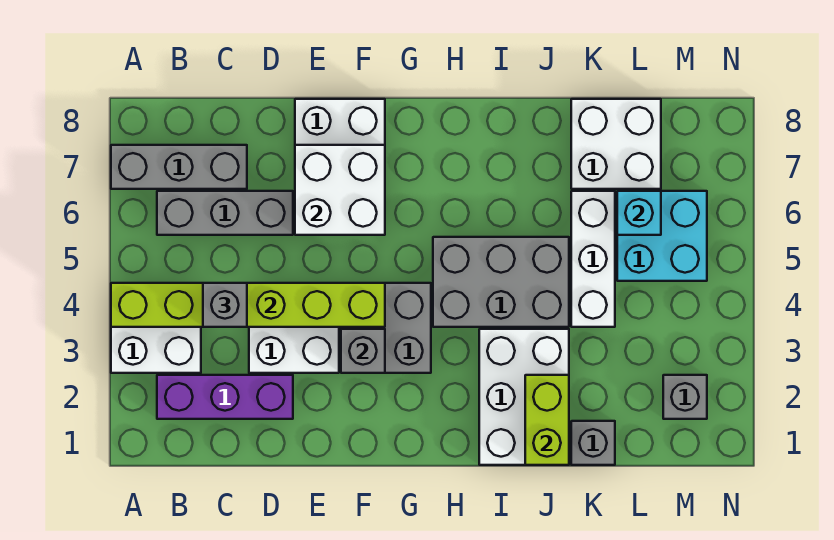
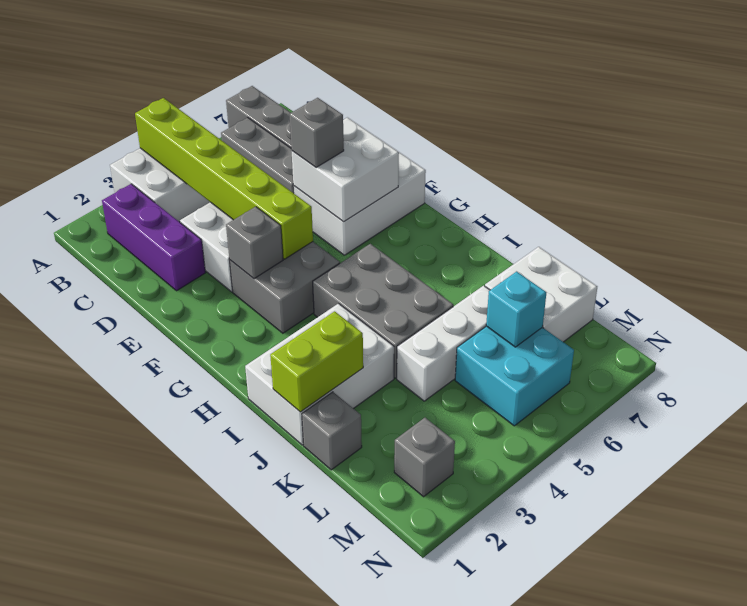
grey 1x1 brick [203,283,247,327] -> grey 1x1 brick moved to [289,98,344,168]

